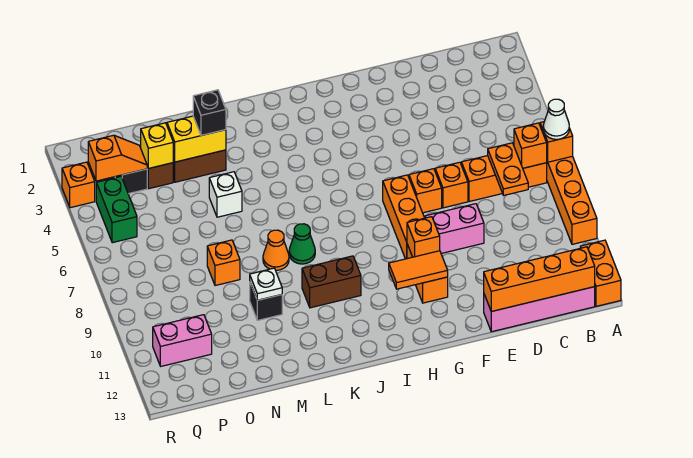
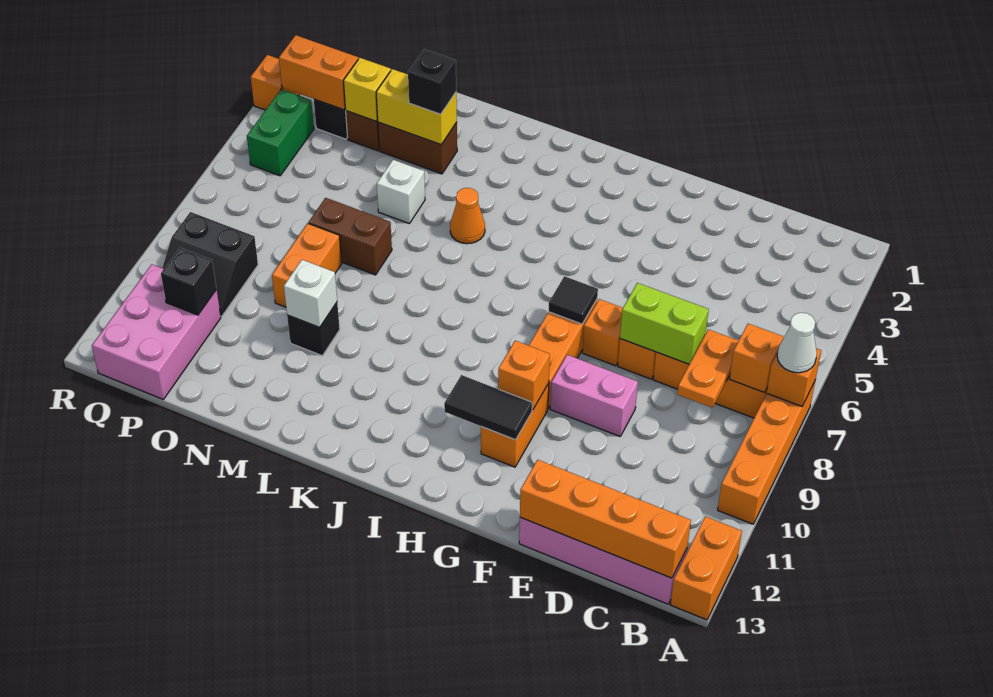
none -> lime 1x2 brick [620,283,709,364]
none -> black 1x1 tile [548,276,598,324]
orange 1x2 tile [389,251,448,289] -> black 1x2 tile [444,375,532,440]
brown 1x2 brick [302,256,361,308] -> brown 1x2 brick moved to [309,198,392,275]
green 1x1 cone [289,224,315,264] -> none
orange 1x1 cone [263,230,289,270] -> orange 1x1 cone moved to [450,188,485,244]
white 1x1 plate [250,268,282,300] -> white 1x1 brick [284,260,337,327]
orange 1x1 brick [207,240,240,286] -> orange 1x2 brick [272,223,342,307]
orange 1x2 slope [88,135,147,181] -> orange 1x2 brick [279,35,358,110]
none -> black 2x2 slope [162,212,258,316]
pink 1x2 brick [153,315,212,366] -> pink 2x3 brick [92,264,221,399]
none -> black 1x1 brick [161,248,217,315]

